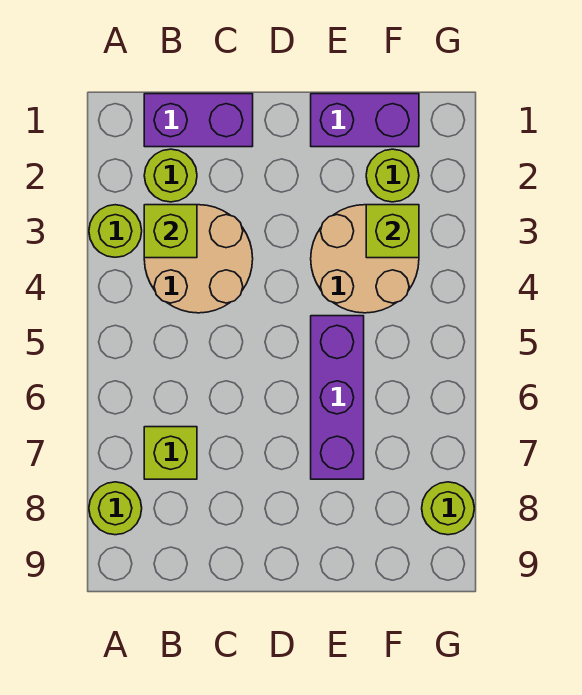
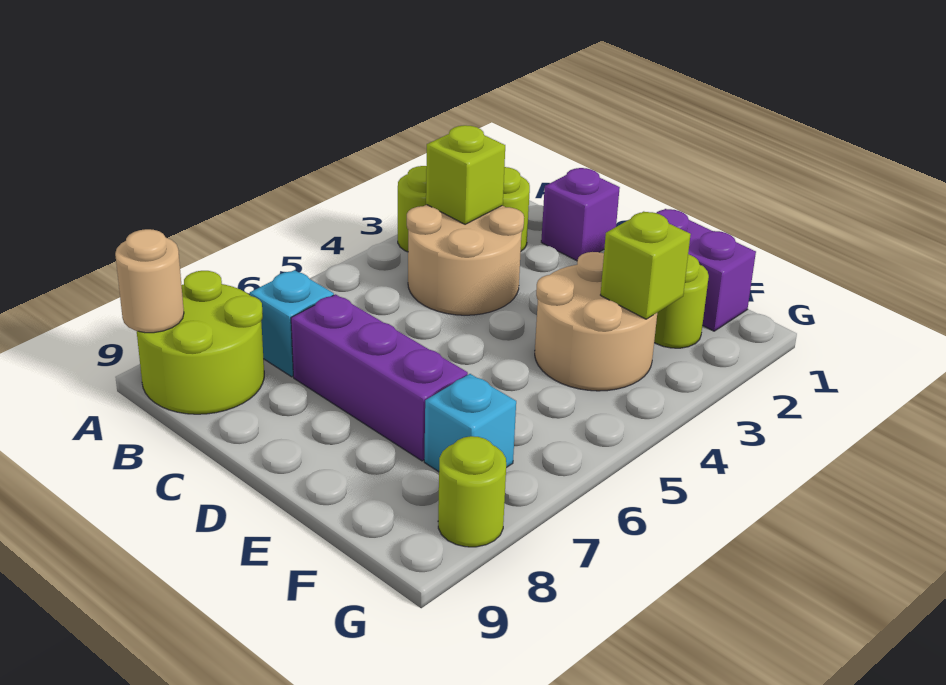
lime 1x1 round brick [89,482,142,535] -> lime 2x2 round brick [137,271,264,414]
none -> tan 1x1 round brick [115,229,184,333]
purple 1x2 brick [144,94,253,147] -> purple 1x1 brick [541,168,620,261]
lime 1x1 brick [144,427,197,479] -> cyan 1x1 brick [250,270,334,377]
purple 1x3 brick [311,316,364,479] -> purple 1x3 brick turned to [291,294,468,461]
none -> cyan 1x1 brick [424,374,516,472]

